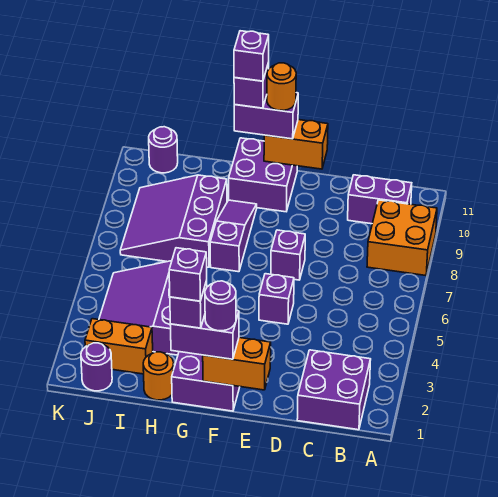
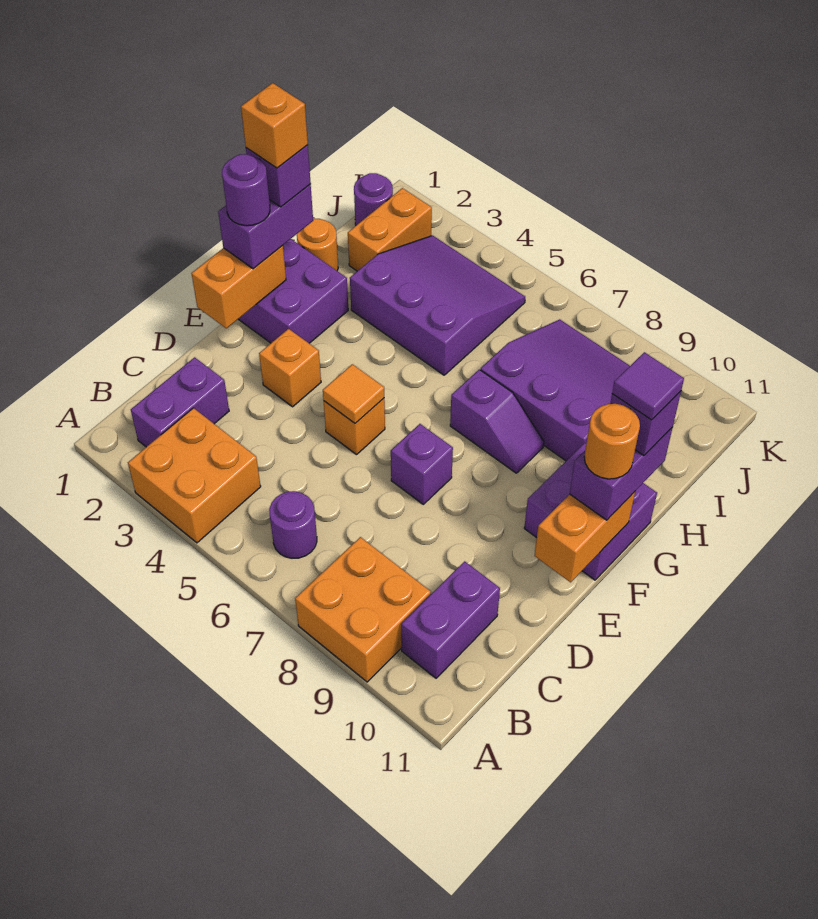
none -> orange 2x2 brick [128,408,261,543]
purple 2x2 brick [297,350,371,430] -> purple 1x2 brick [131,357,229,447]
none -> orange 1x1 brick [259,329,321,407]
purple 1x1 brick [259,274,294,324] -> orange 1x1 brick [324,398,385,455]
none -> orange 1x1 tile [323,364,384,423]
purple 1x1 brick [169,248,207,301] -> orange 1x1 brick [241,83,308,168]
purple 1x3 slope [210,200,257,272] -> purple 1x2 slope [450,370,544,473]
purple 1x1 brick [234,31,269,81] -> purple 1x1 tile [612,352,684,420]
purple 1x1 round brick [149,127,178,173] -> purple 1x1 round brick moved to [269,491,317,558]

